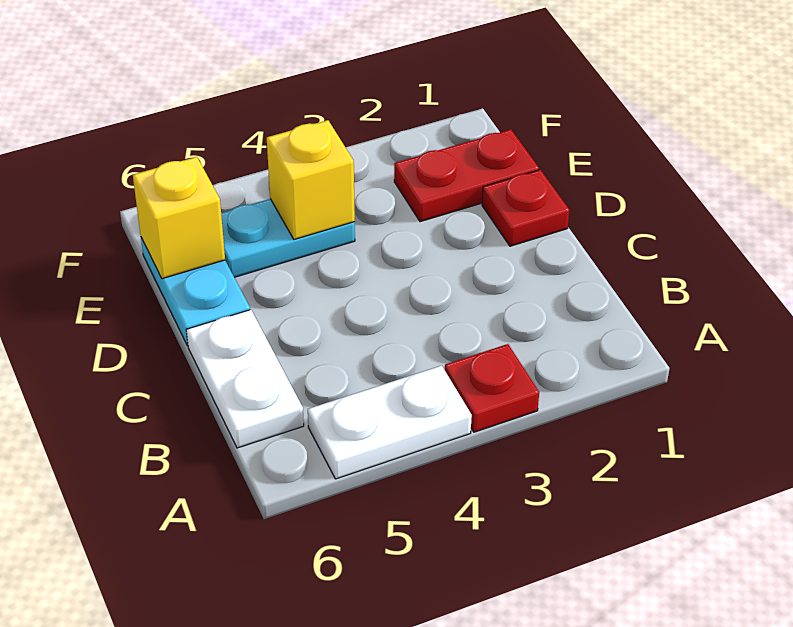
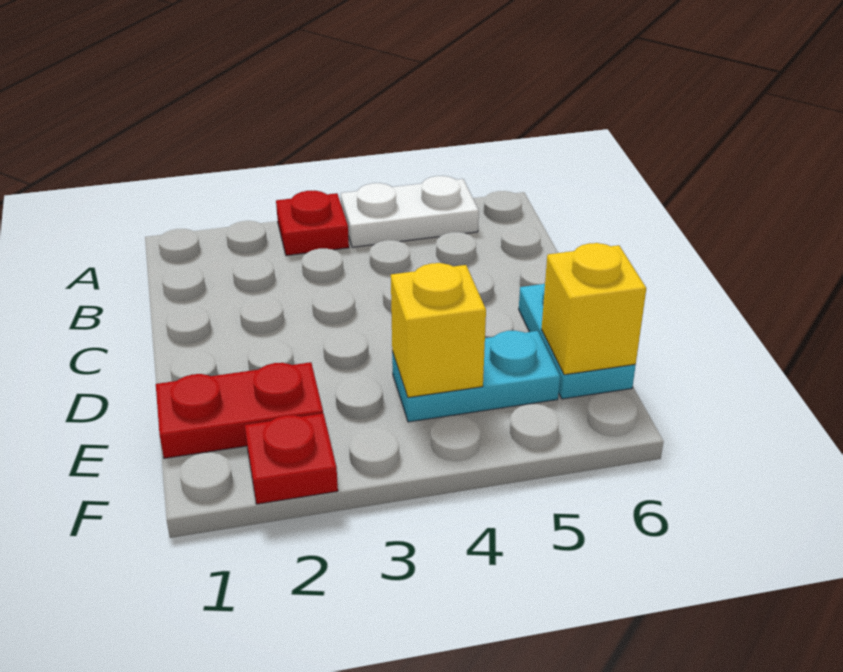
white 1x2 plate [186,310,304,448] -> none
red 1x1 plate [482,170,569,246] -> red 1x1 plate moved to [245,413,338,504]

